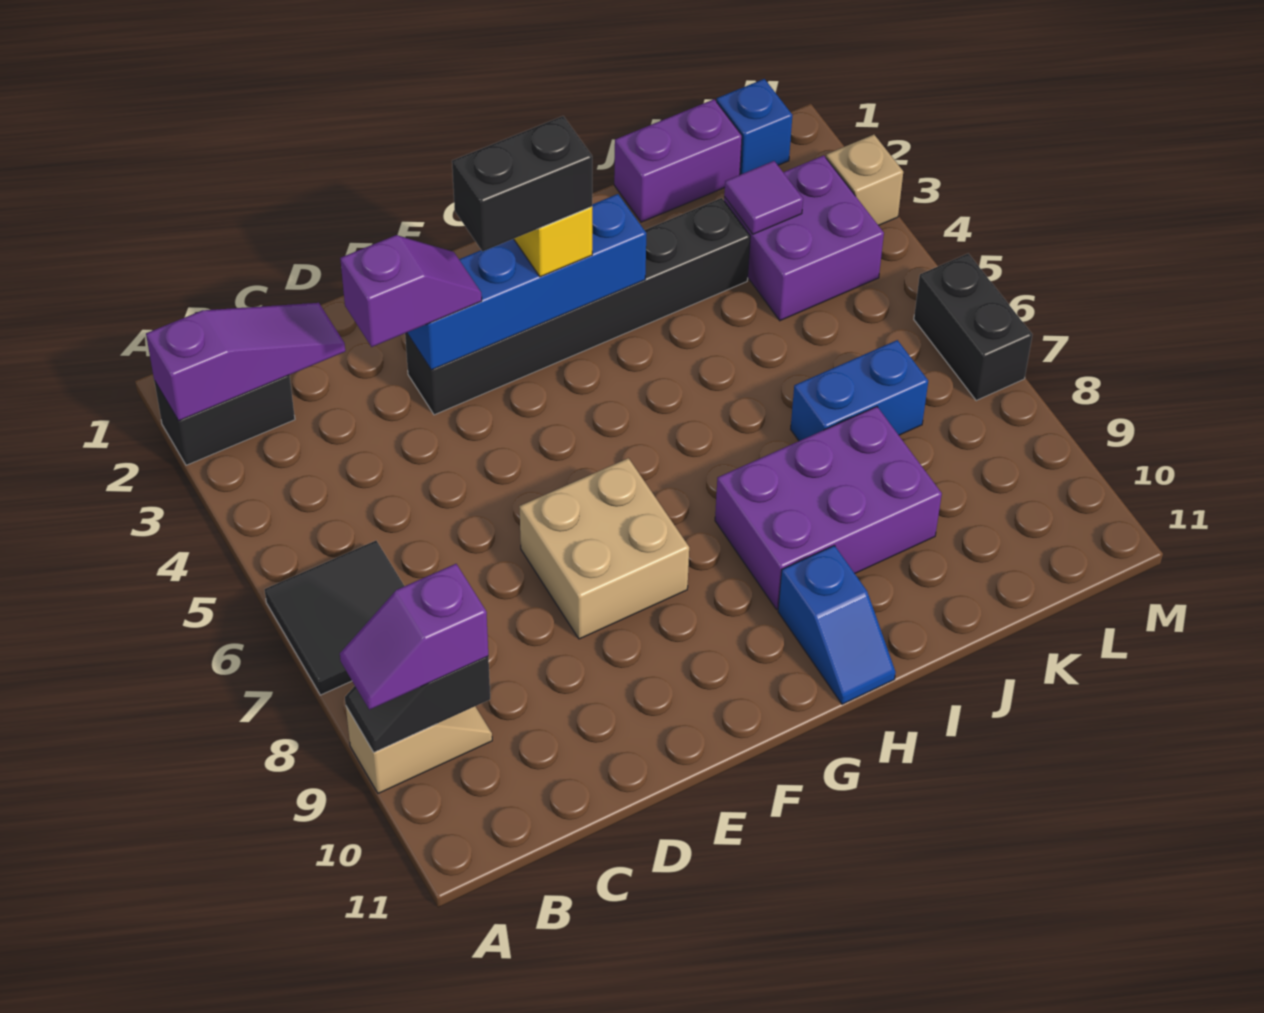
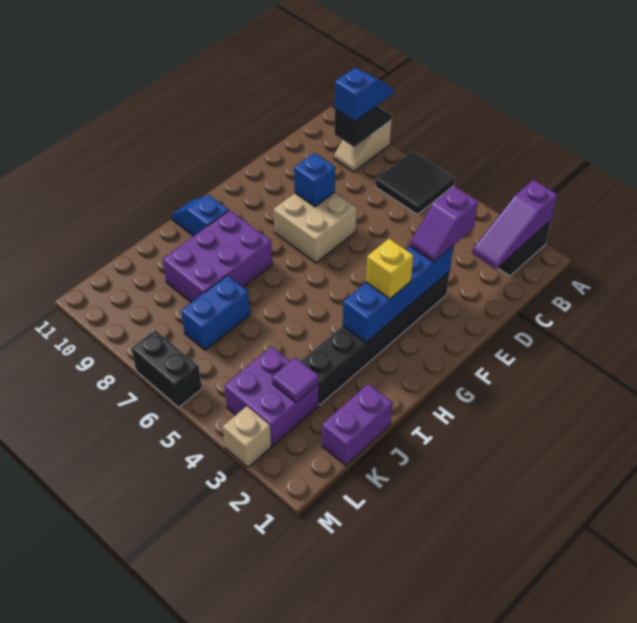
purple 1x2 slope [340,564,488,710] -> blue 1x2 slope [335,68,394,121]
black 1x2 brick [452,116,592,252] -> none
blue 1x1 brick [717,79,792,175] -> blue 1x1 brick moved to [294,153,335,207]

